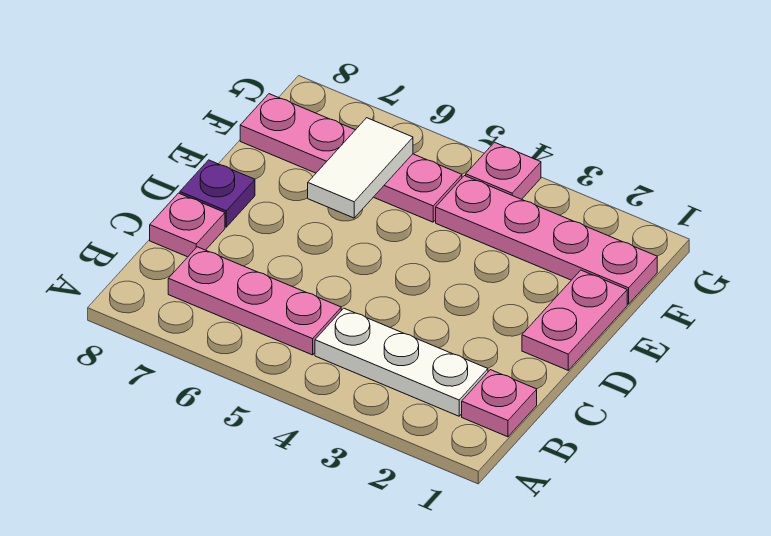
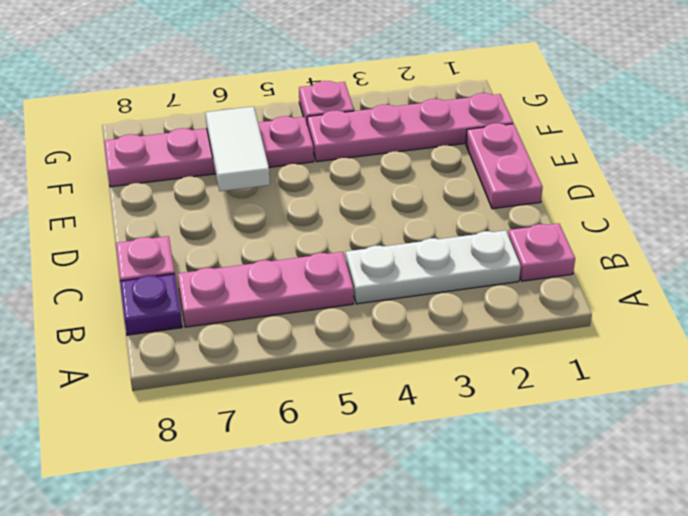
purple 1x1 plate [180,160,255,227] -> purple 1x1 plate moved to [120,274,182,335]

